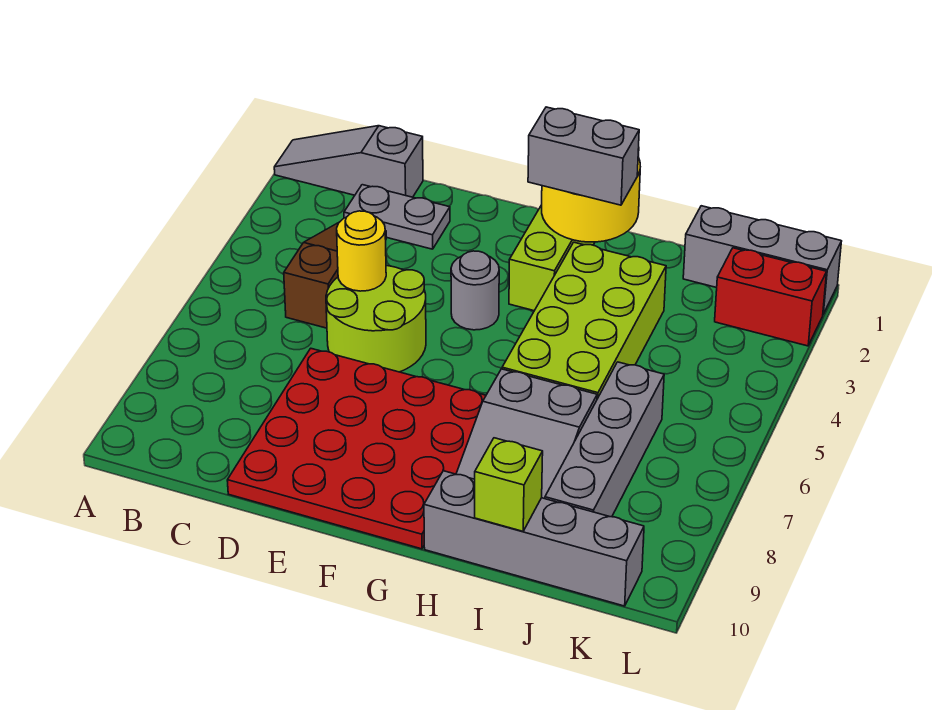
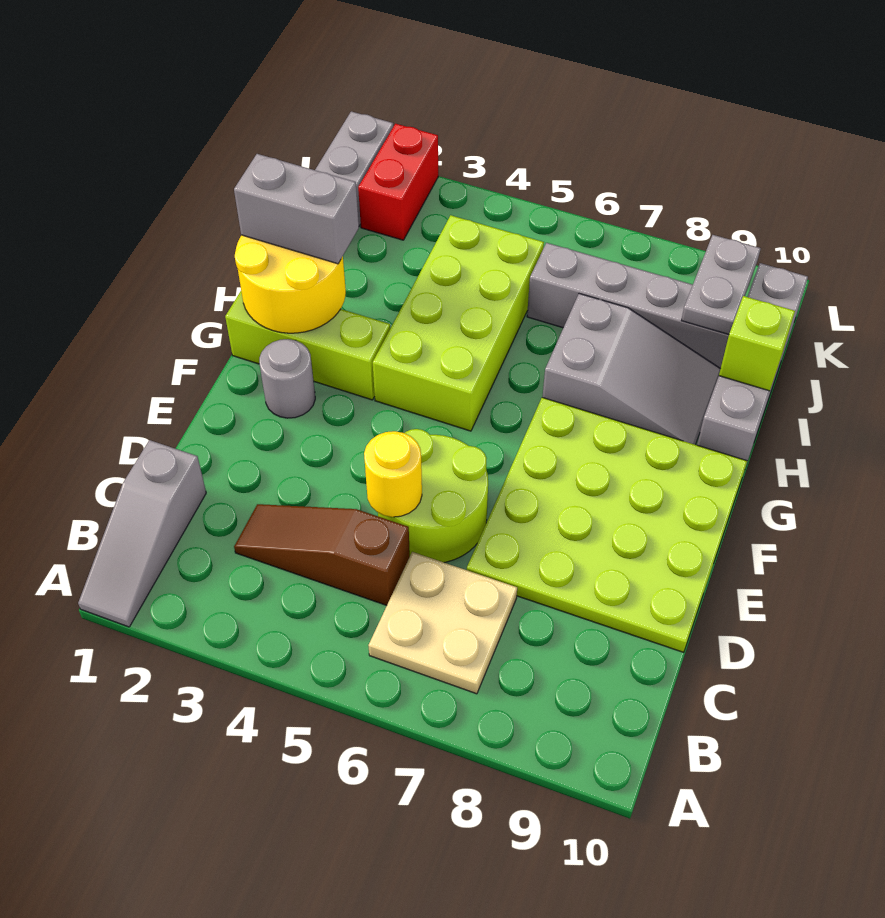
none -> tan 2x2 plate [368,552,517,694]
grey 1x2 plate [344,185,450,249] -> grey 1x2 plate moved to [681,235,761,335]
red 4x4 plate [227,348,486,549] -> lime 4x4 plate [467,398,747,652]
grey 1x1 round brick [451,251,499,330] -> grey 1x1 round brick moved to [259,339,315,418]
grey 1x2 brick [528,107,639,205] -> grey 1x2 brick turned to [234,154,359,264]
lime 2x4 brick [502,242,666,399] -> lime 2x4 brick turned to [373,215,544,431]

